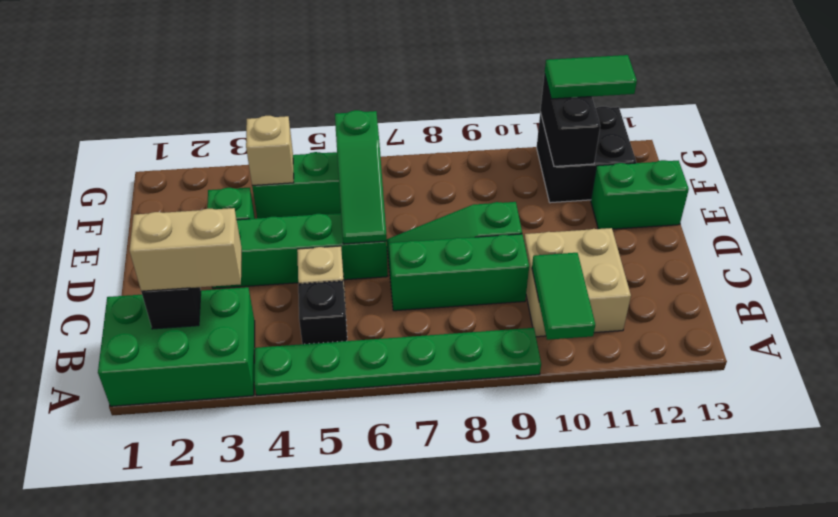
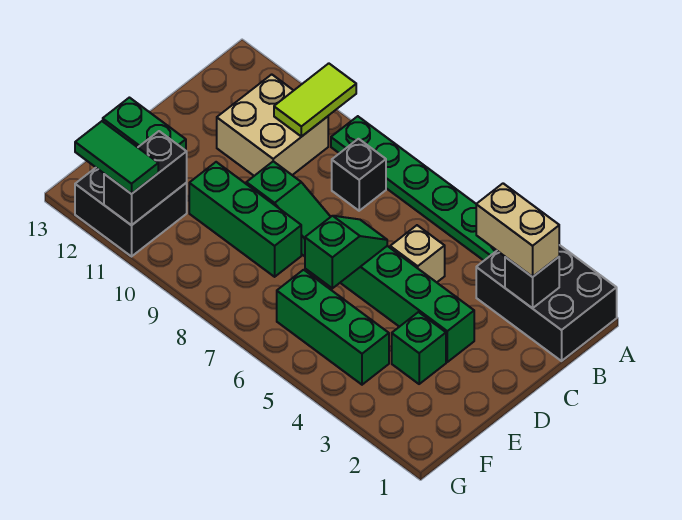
green 2x3 brick [98,287,255,406] -> black 2x3 brick [476,245,617,361]
green 1x2 tile [532,253,595,340] -> lime 1x2 tile [274,63,356,137]
black 1x1 brick [298,281,347,344] -> black 1x1 brick moved to [332,139,386,211]
green 1x3 brick [389,234,529,311] -> green 1x3 brick moved to [189,162,301,277]
green 1x3 slope [335,110,387,244] -> green 1x2 slope [305,216,387,288]
tan 1x1 brick [246,116,294,185] -> none

